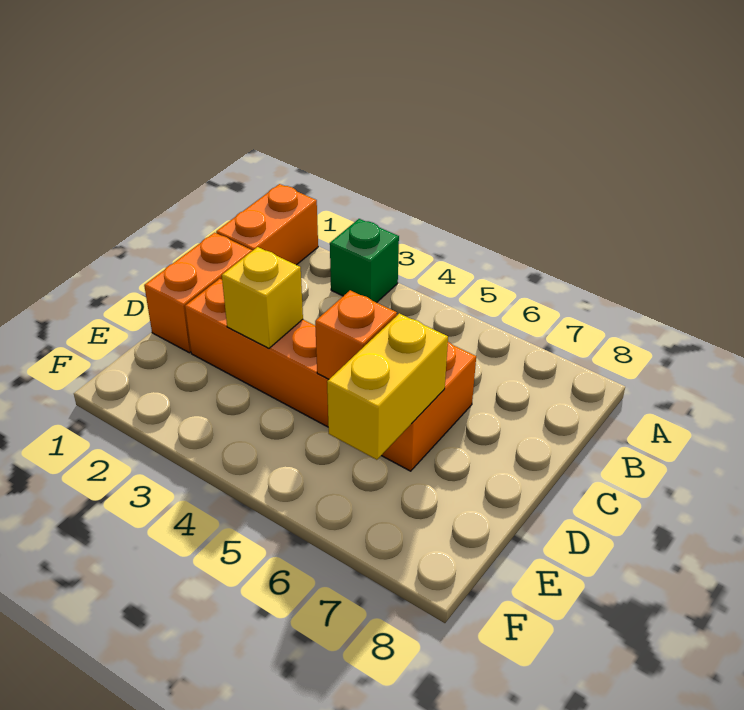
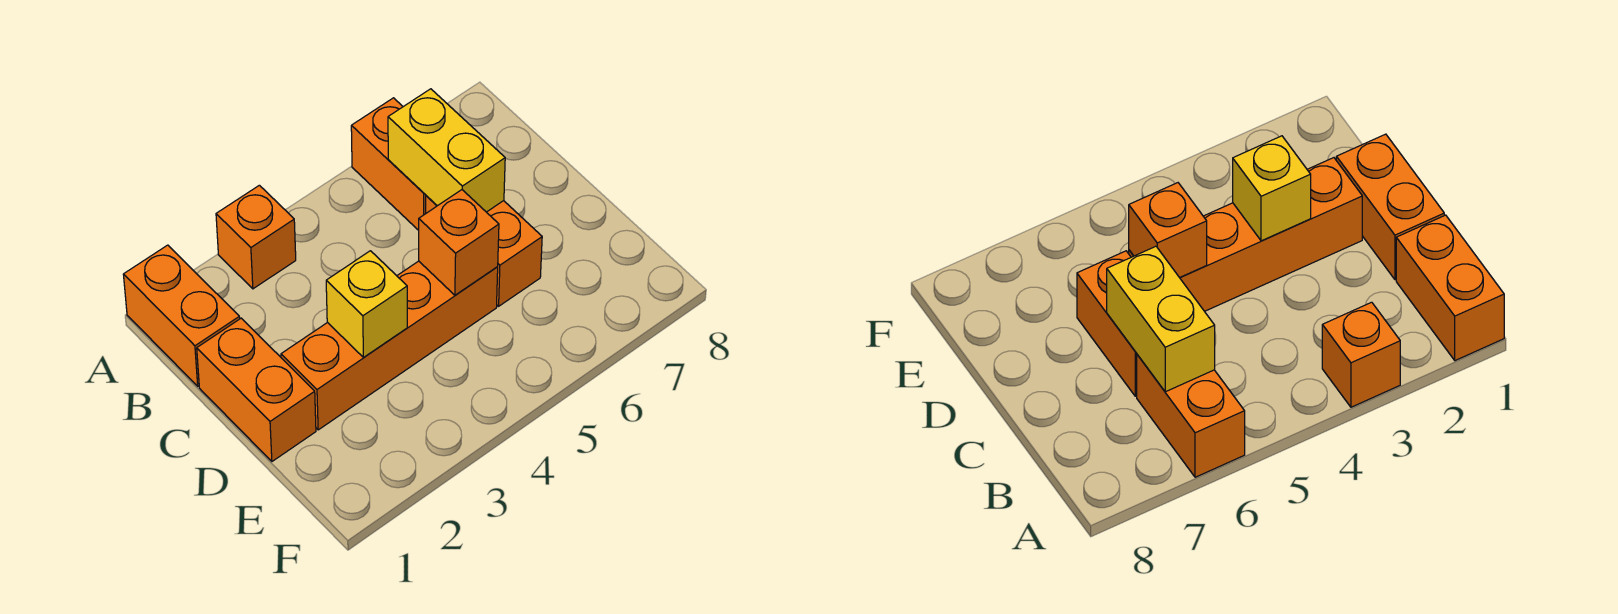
green 1x1 brick [330,219,399,303] -> orange 1x1 brick [216,185,296,289]
none -> orange 1x2 brick [351,98,426,230]
yellow 1x2 brick [327,313,448,460] -> yellow 1x2 brick moved to [388,89,505,212]

